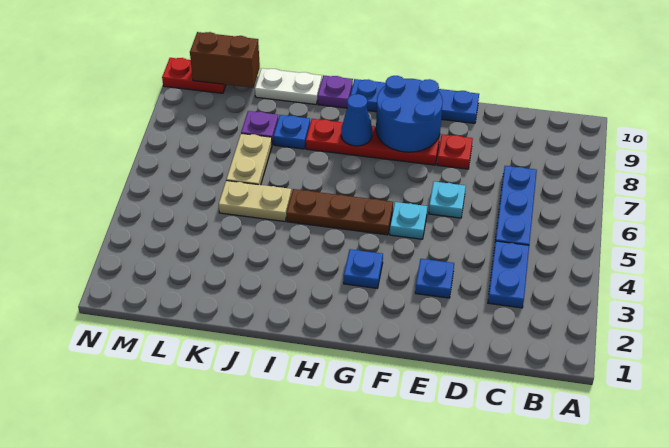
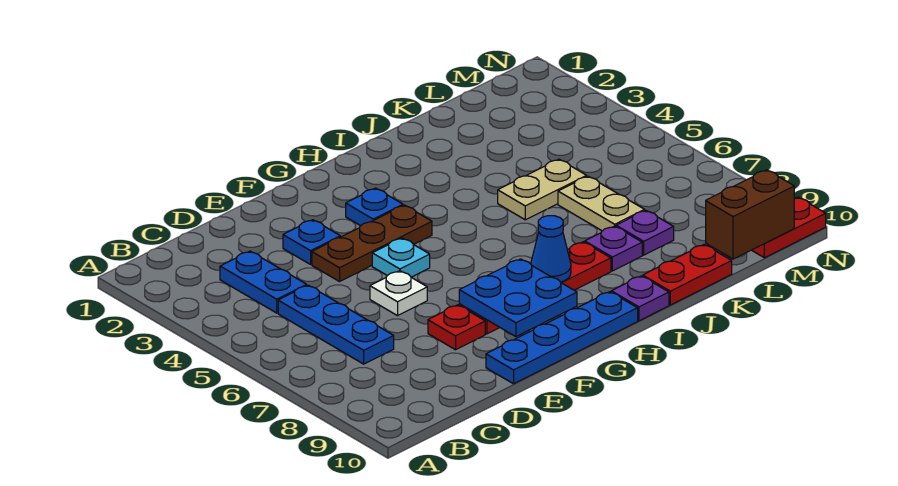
cyan 1x1 plate [429,182,466,218] -> white 1x1 plate [370,271,427,316]
blue 2x2 round brick [376,76,443,152] -> blue 2x2 plate [459,259,577,337]
brown 1x3 plate [287,189,393,235] -> brown 1x3 plate moved to [312,205,432,282]
blue 1x1 plate [273,115,310,149] -> purple 1x1 plate [585,226,642,271]
white 1x2 plate [255,68,322,104] -> red 1x2 plate [643,245,732,305]

